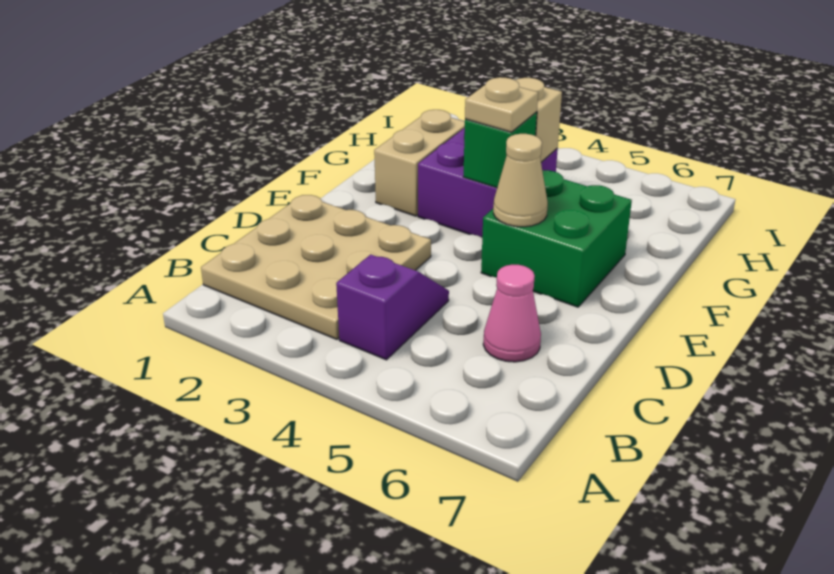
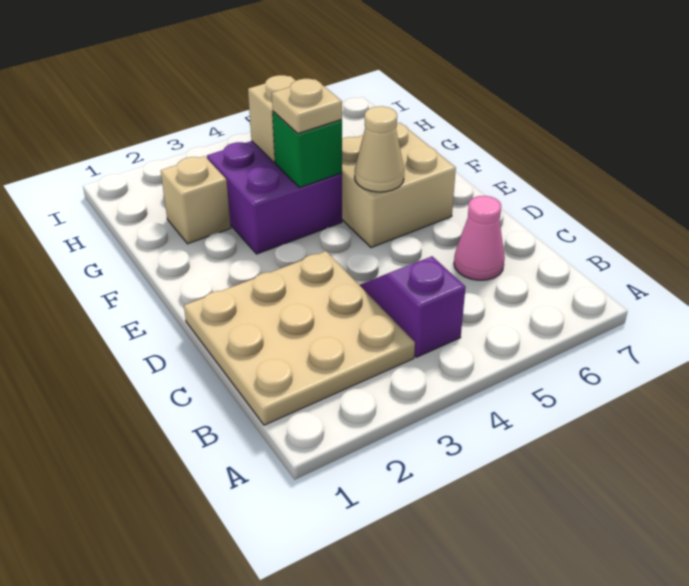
green 2x2 brick [481,170,632,307] -> tan 2x2 brick [342,123,456,248]
tan 1x2 brick [374,110,465,216] -> tan 1x1 brick [161,156,231,244]

